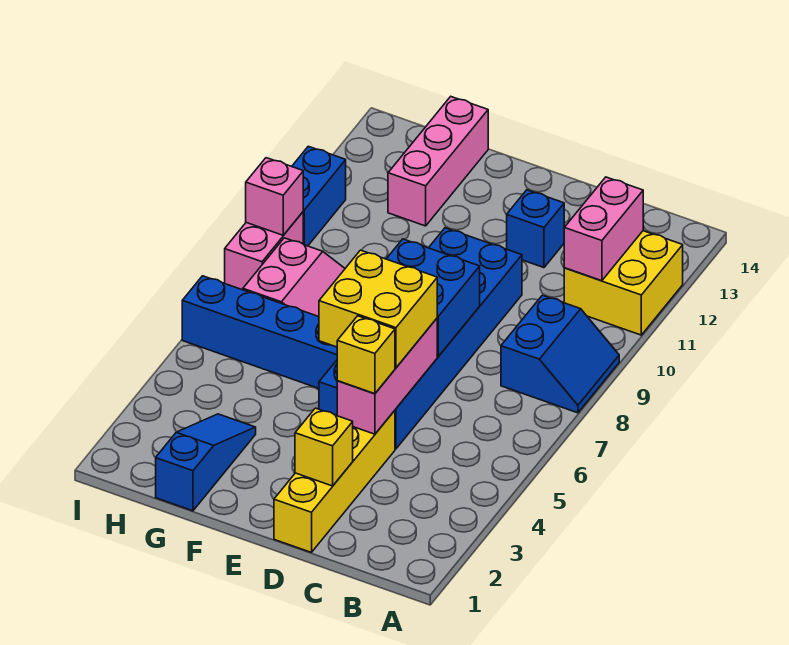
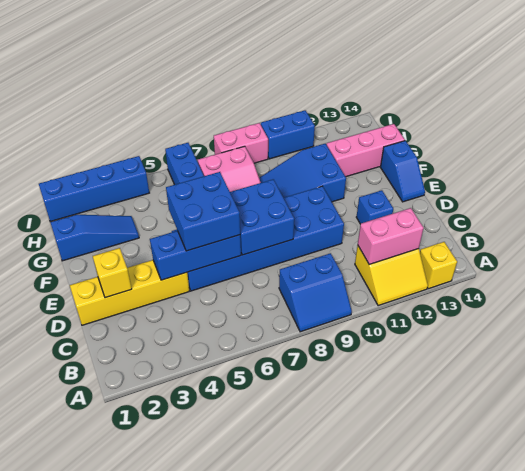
yellow 2x2 brick [564,231,683,335] -> yellow 2x2 slope [355,245,428,306]
pink 1x3 brick [337,319,437,434] -> blue 1x3 brick [150,231,241,280]
yellow 1x1 brick [337,316,395,394] -> yellow 1x1 brick moved to [420,242,457,289]
yellow 2x2 brick [319,250,437,368] -> blue 2x2 brick [166,172,240,251]
none -> blue 1x2 slope [380,141,425,202]
none -> blue 2x3 slope [259,144,346,202]
none -> blue 1x4 brick [39,156,149,222]
pink 1x1 brick [246,158,303,235] -> none

